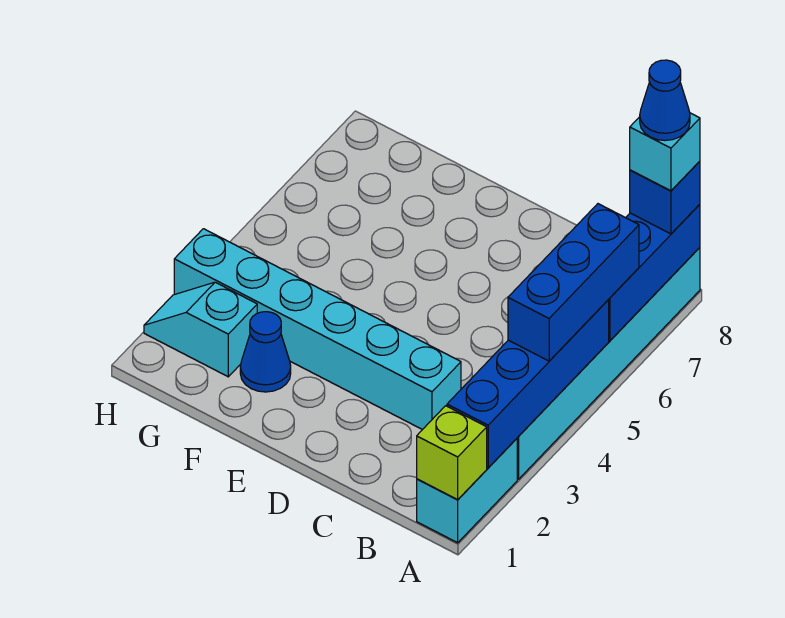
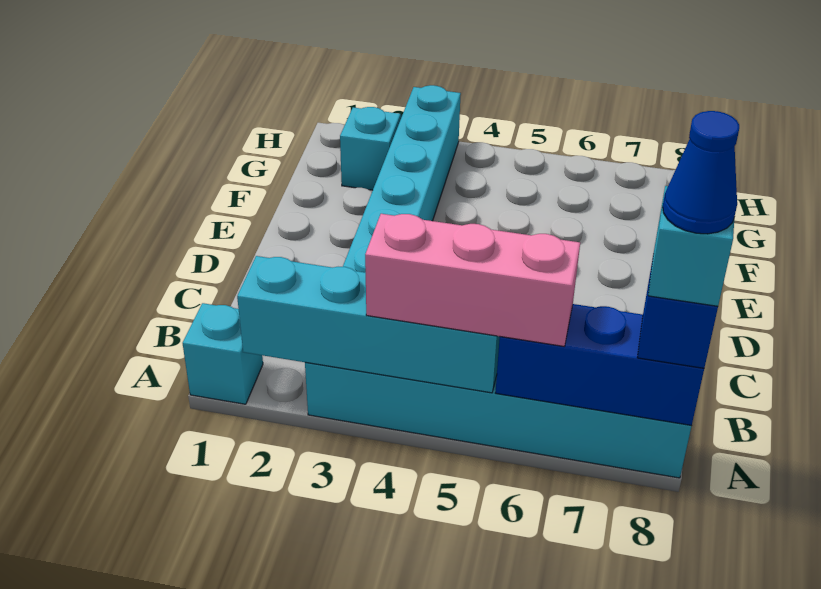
cyan 1x2 brick [417,439,517,543] -> cyan 1x1 brick [183,303,263,404]
lime 1x1 brick [417,406,487,500] -> none
blue 1x4 brick [447,300,609,468] -> cyan 1x4 brick [237,256,500,393]
blue 1x3 brick [508,204,639,361] -> pink 1x3 brick [365,214,580,346]
blue 1x1 cone [240,312,291,392] -> none

